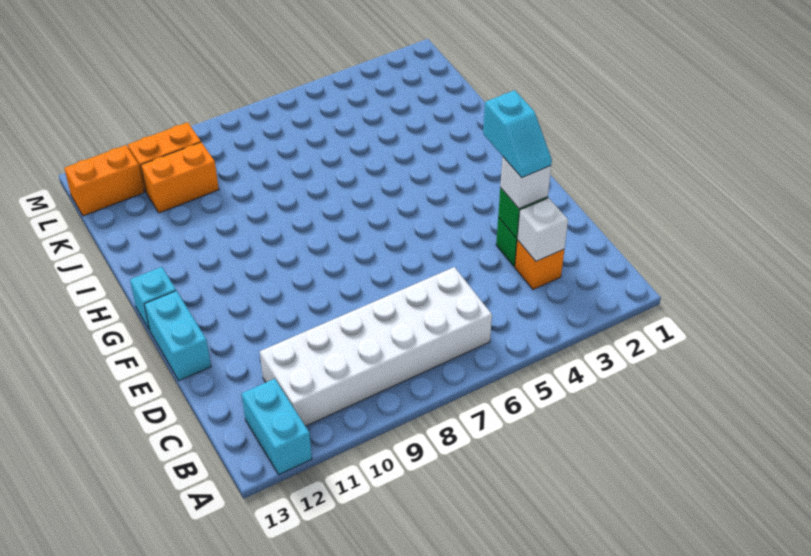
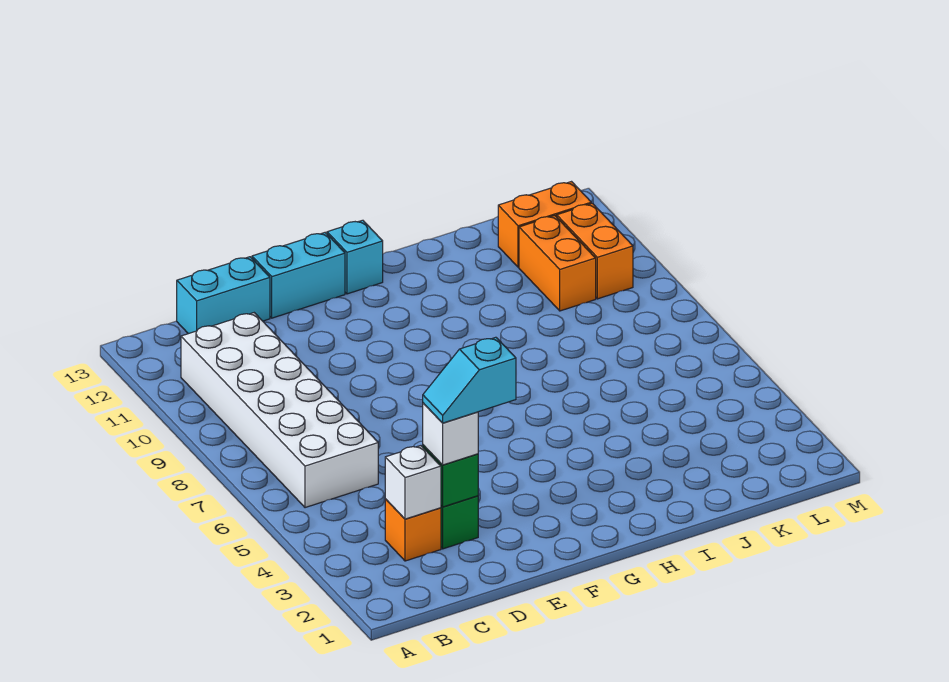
cyan 1x2 brick [242,379,312,474] -> cyan 1x2 brick moved to [177,257,270,334]
orange 1x2 brick [64,145,144,216] -> orange 1x2 brick turned to [498,182,591,267]

